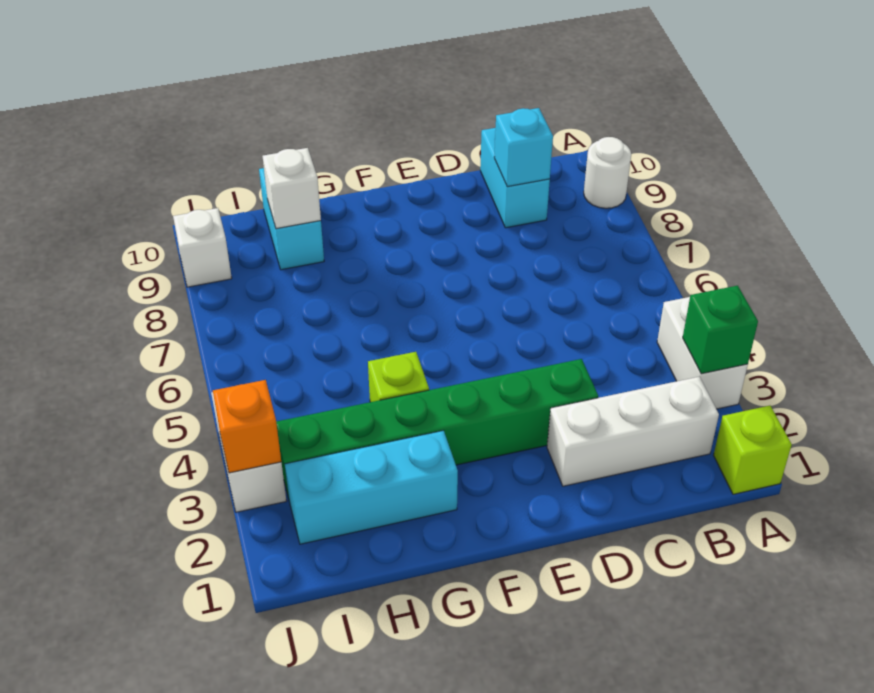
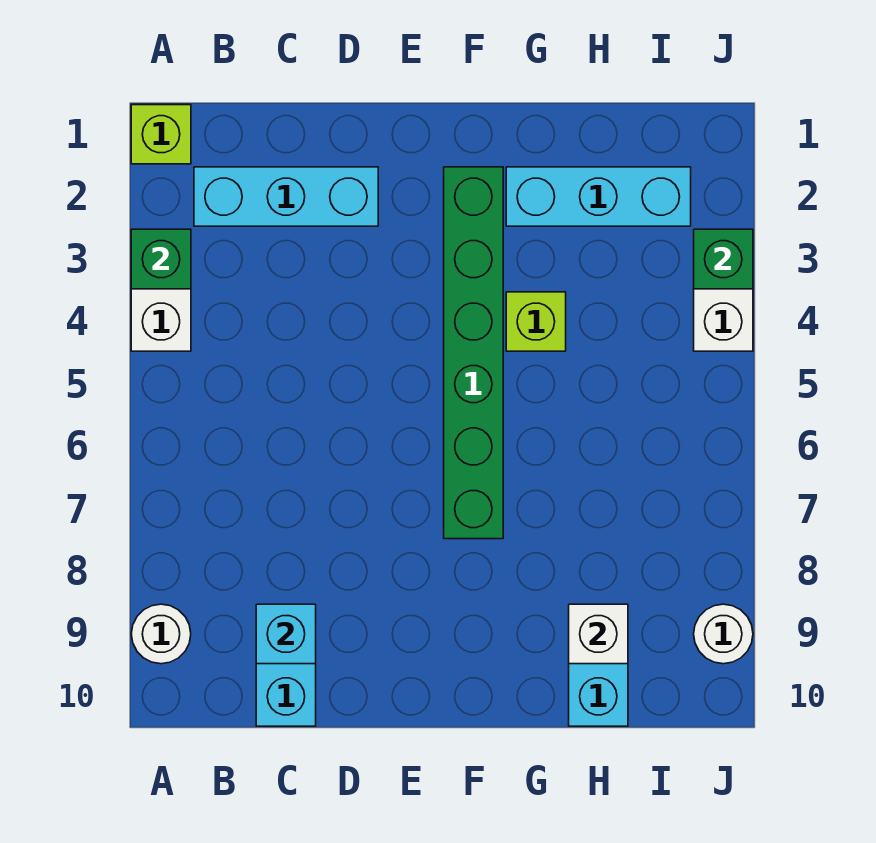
white 1x3 brick [547,377,719,486] -> cyan 1x3 brick [194,167,378,226]
green 1x6 brick [276,359,598,498] -> green 1x6 brick turned to [444,167,503,539]
orange 1x1 brick [213,380,281,473] -> green 1x1 brick [694,229,753,289]
white 1x1 brick [173,208,232,287] -> white 1x1 round brick [694,604,753,664]

